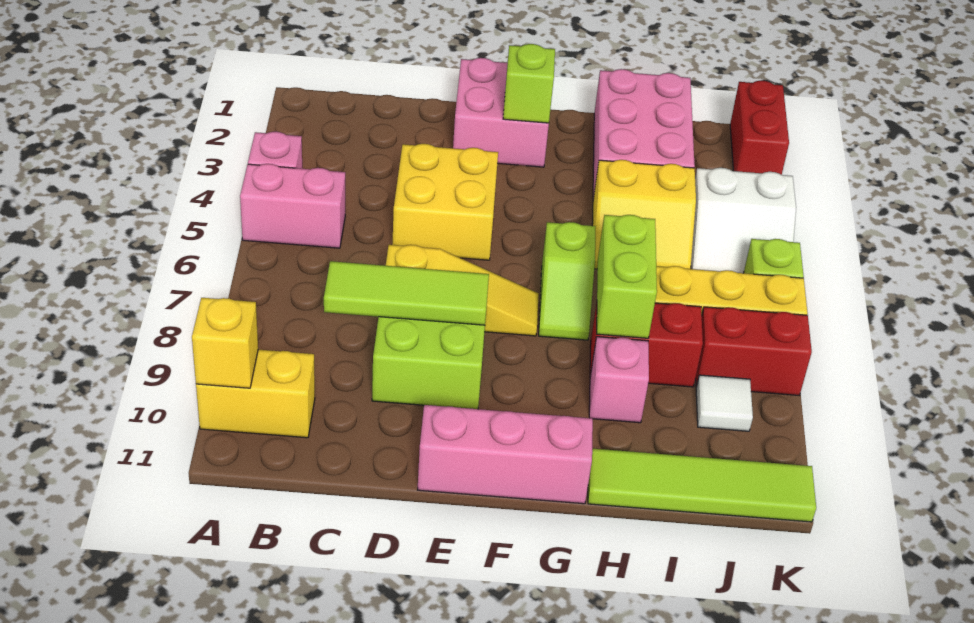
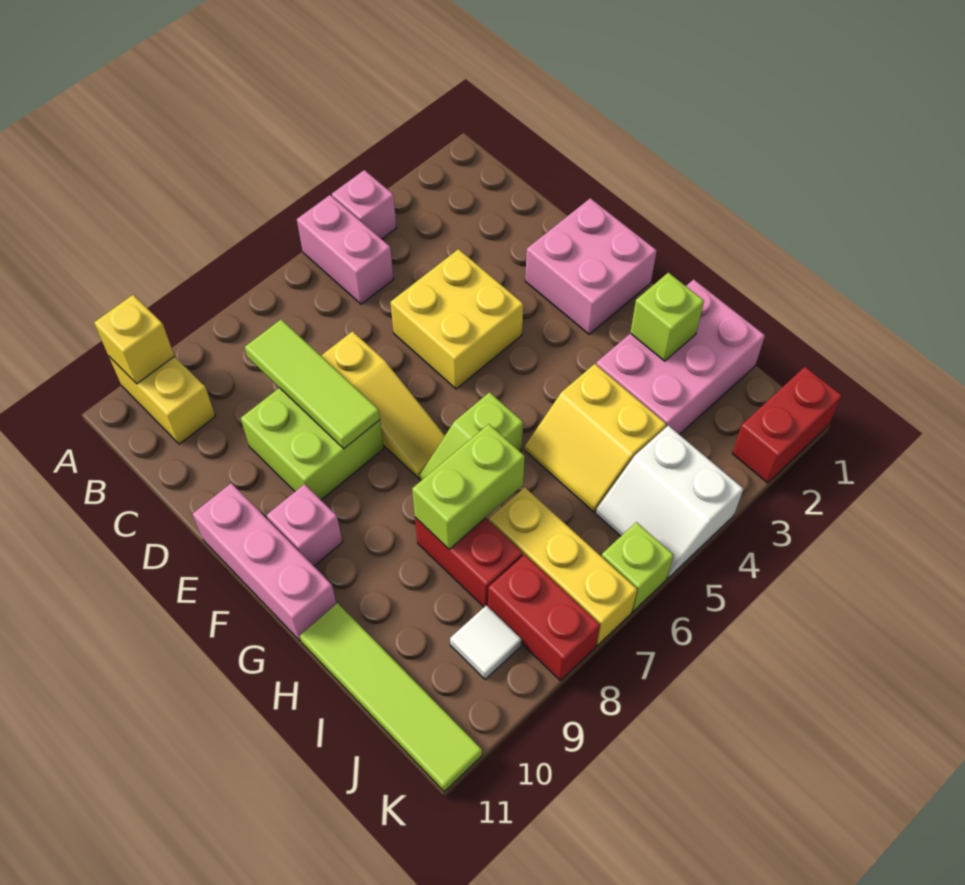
lime 1x1 brick [503,44,555,123] -> lime 1x1 brick moved to [630,273,704,361]
pink 1x1 brick [589,337,649,423] -> pink 1x1 brick moved to [267,484,342,566]

